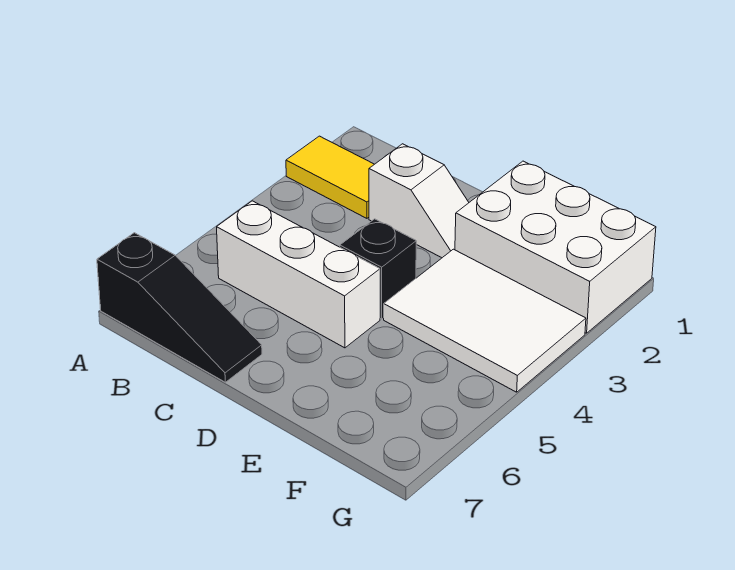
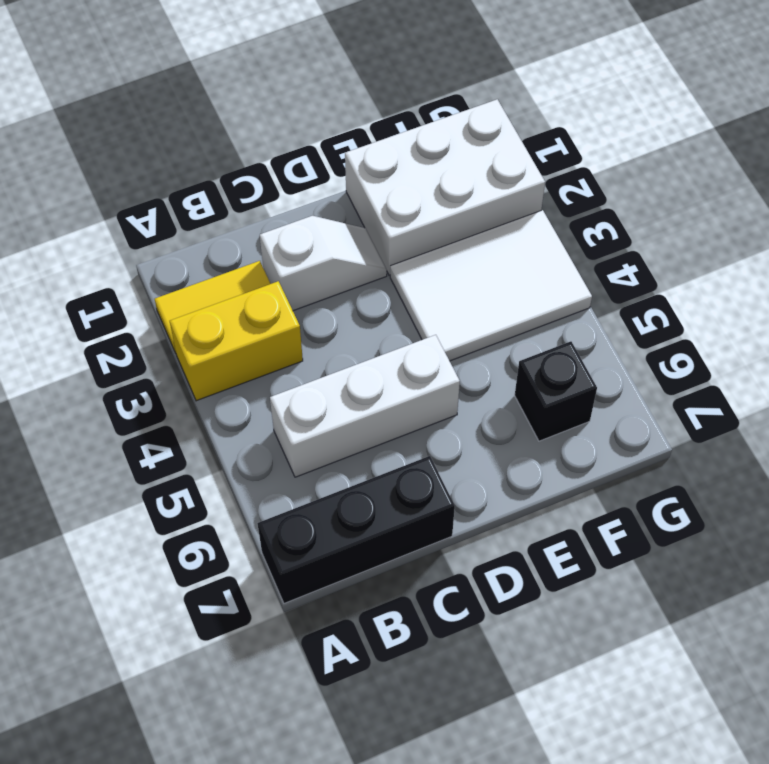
none -> yellow 1x2 brick [170,281,303,401]
black 1x3 slope [97,233,262,382] -> black 1x3 brick [257,456,455,603]
black 1x1 brick [340,219,416,319] -> black 1x1 brick moved to [515,341,597,441]

